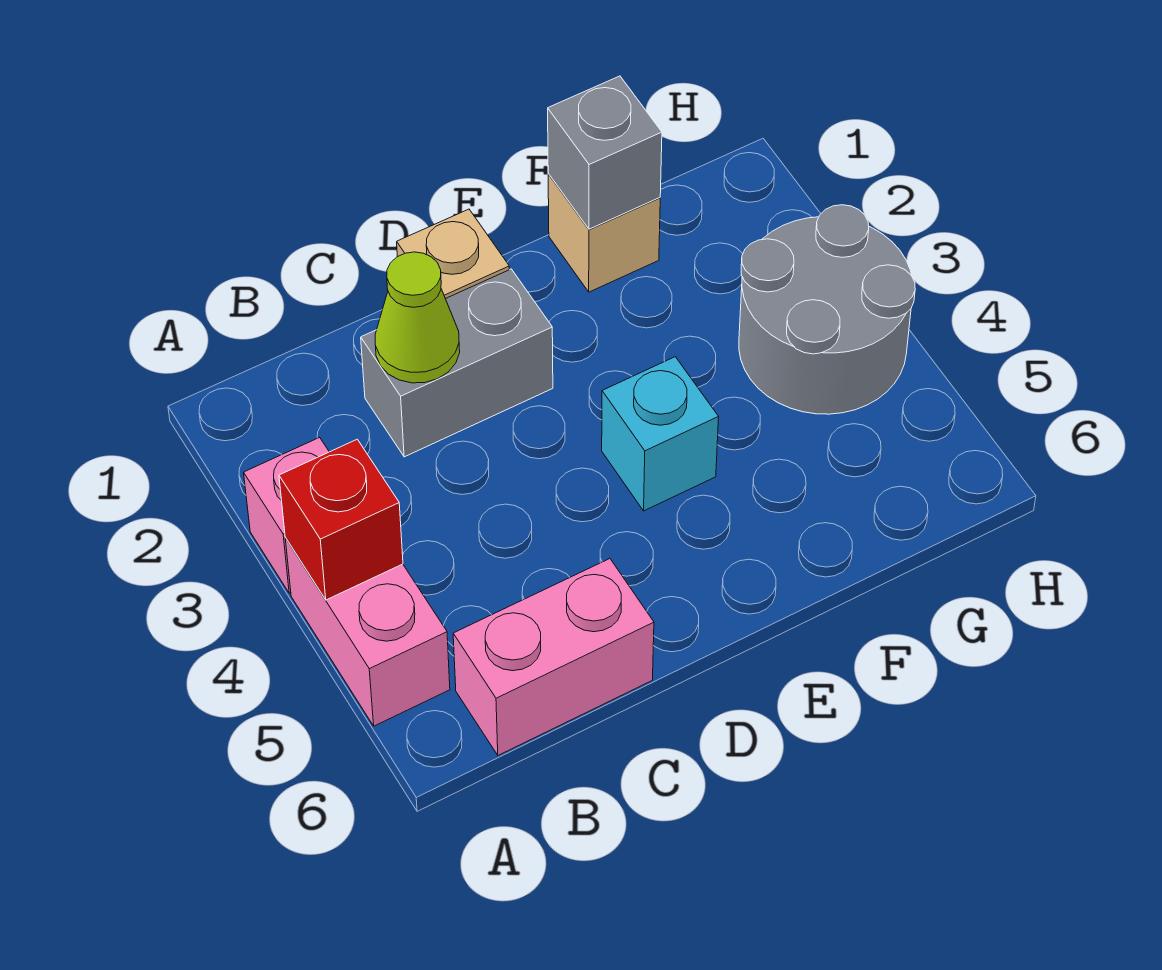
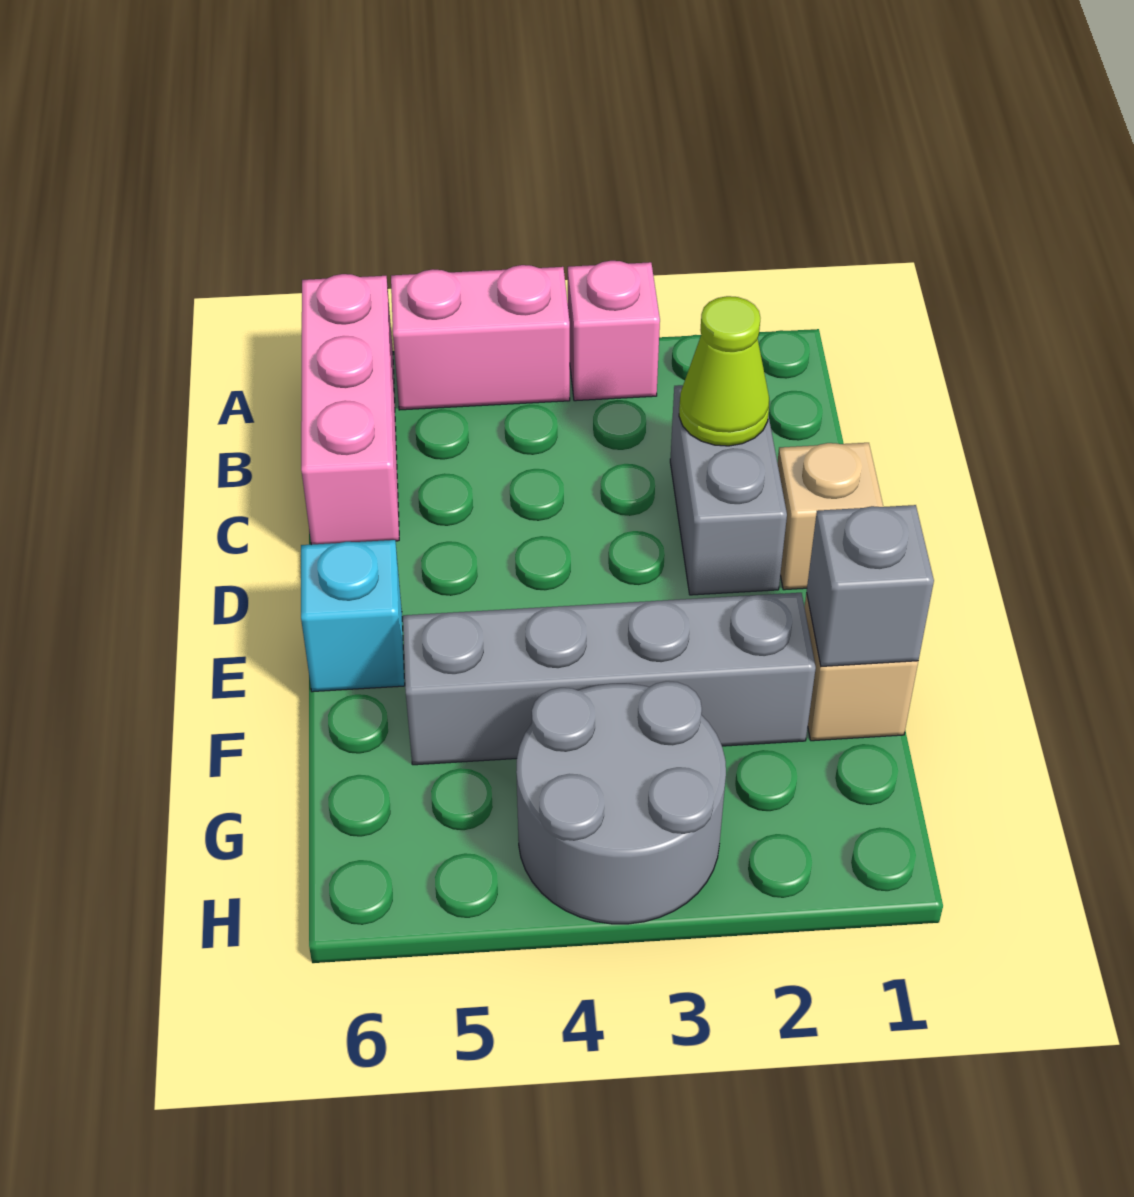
red 1x1 brick [279,439,403,600] -> none
pink 1x2 brick [453,559,654,755] -> pink 1x3 brick [301,274,399,545]
cyan 1x1 brick [602,357,719,511] -> cyan 1x1 brick moved to [301,540,405,692]
none -> grey 1x4 brick [403,593,816,765]

